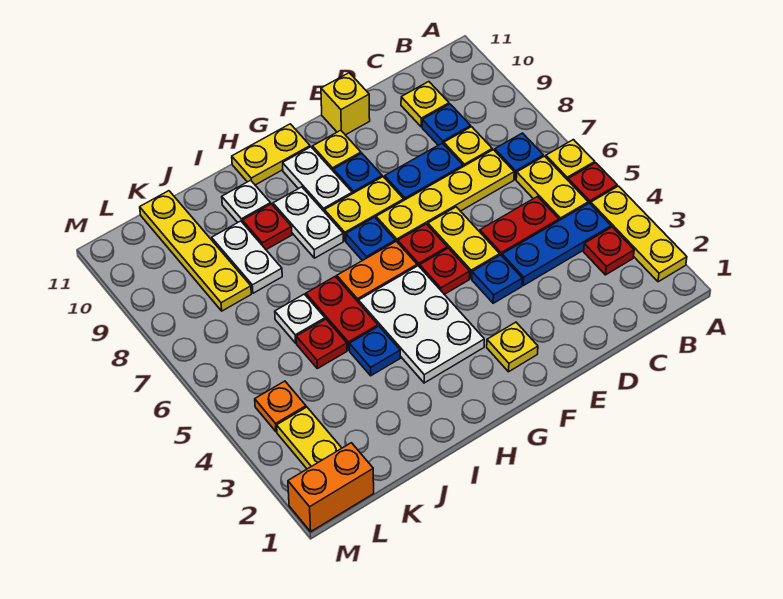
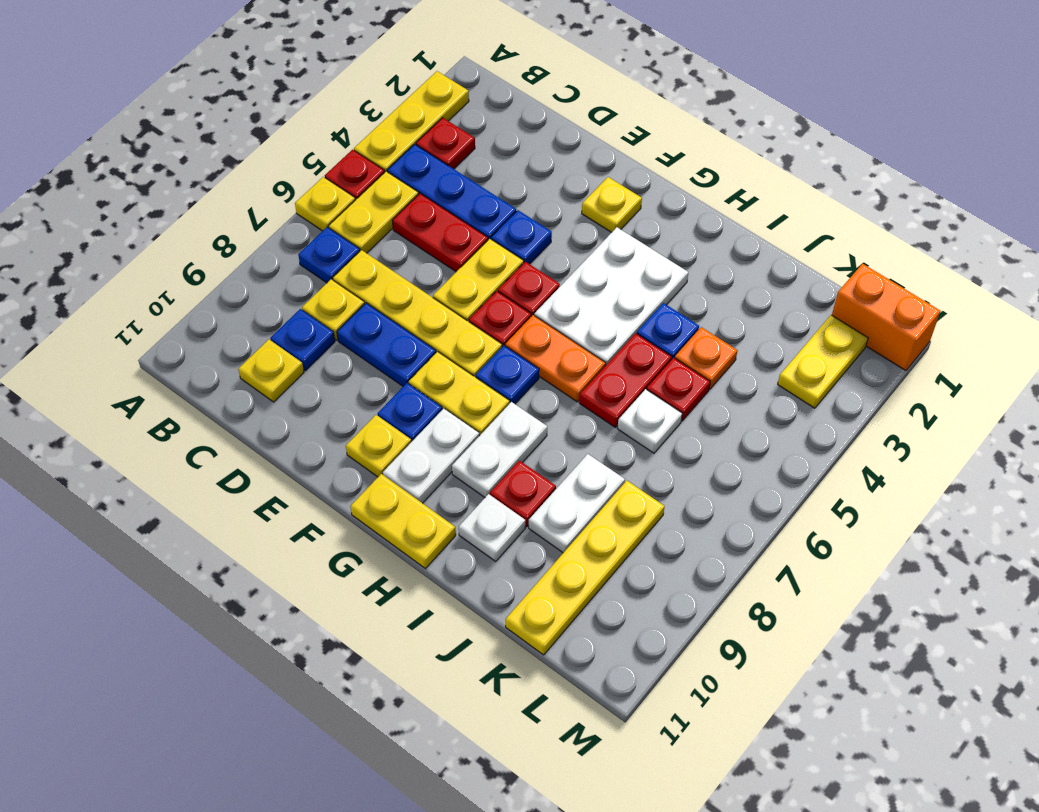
yellow 1x1 brick [321,73,370,135] -> none
orange 1x1 plate [255,381,306,432] -> orange 1x1 plate moved to [675,327,738,389]

